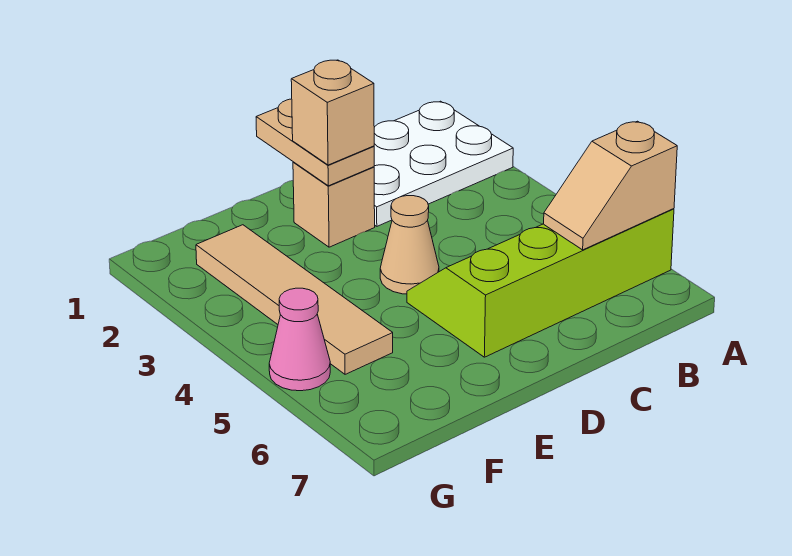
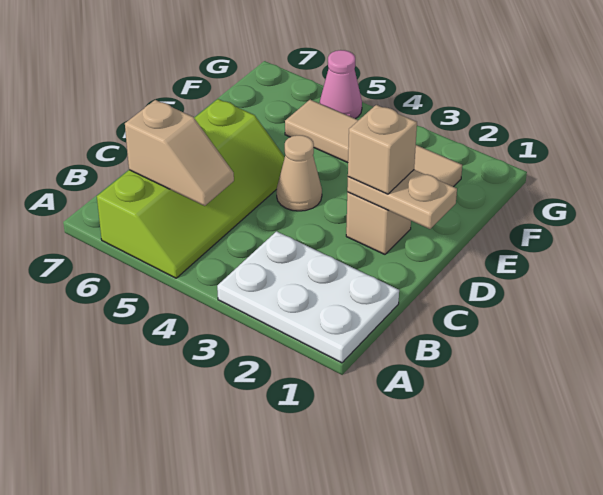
white 2x3 plate [374,101,513,226] -> white 2x3 plate turned to [217,231,399,363]
tan 1x2 slope [544,121,677,250] -> tan 1x2 slope turned to [125,100,234,206]

